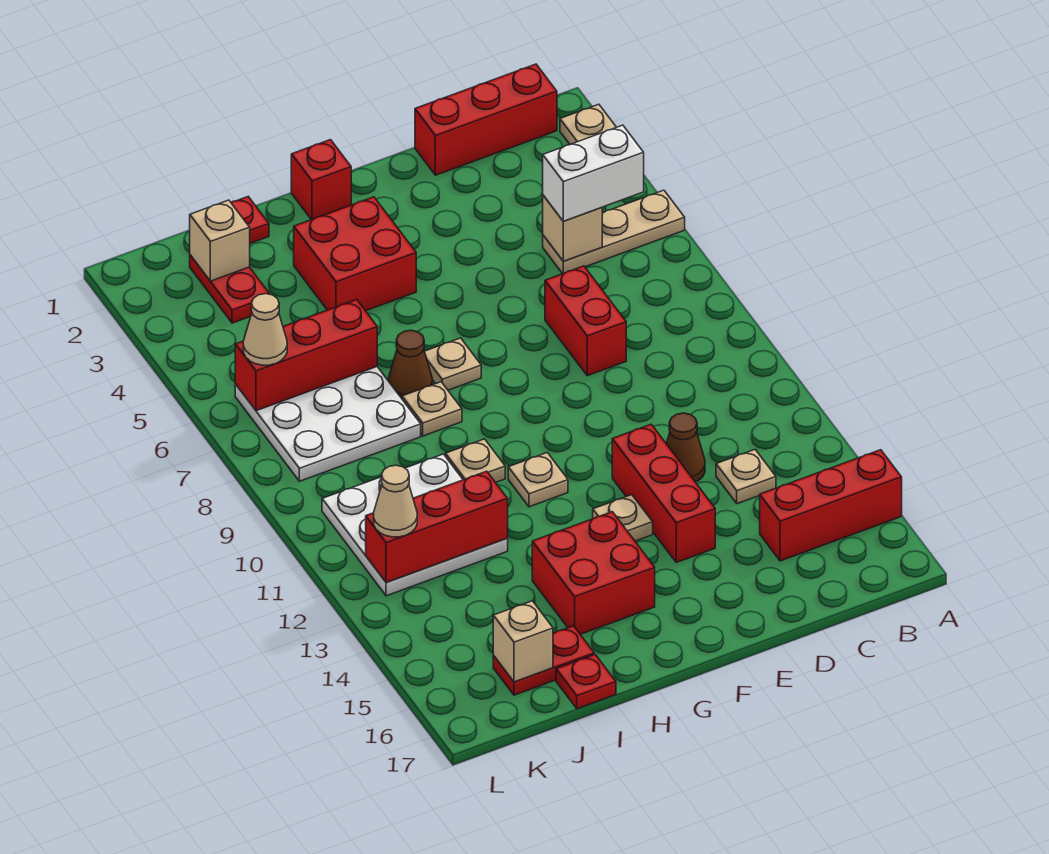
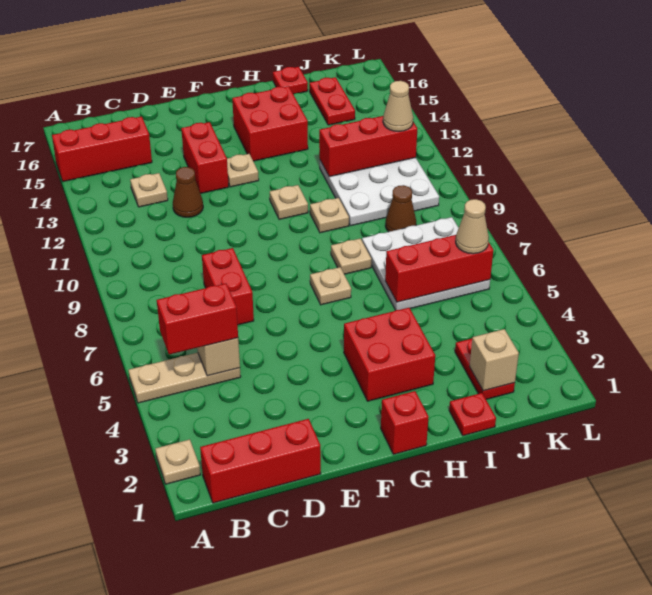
white 1x2 brick [543,125,644,221] -> red 1x2 brick [157,284,238,354]
red 1x3 brick [612,424,715,562] -> red 1x2 brick [181,122,229,194]
brown 1x1 cone [388,330,432,398] -> brown 1x1 cone moved to [385,185,416,232]
red 1x2 plate [493,626,594,695] -> red 1x2 plate turned to [309,77,355,125]
tan 1x1 brick [493,601,553,682] -> none

